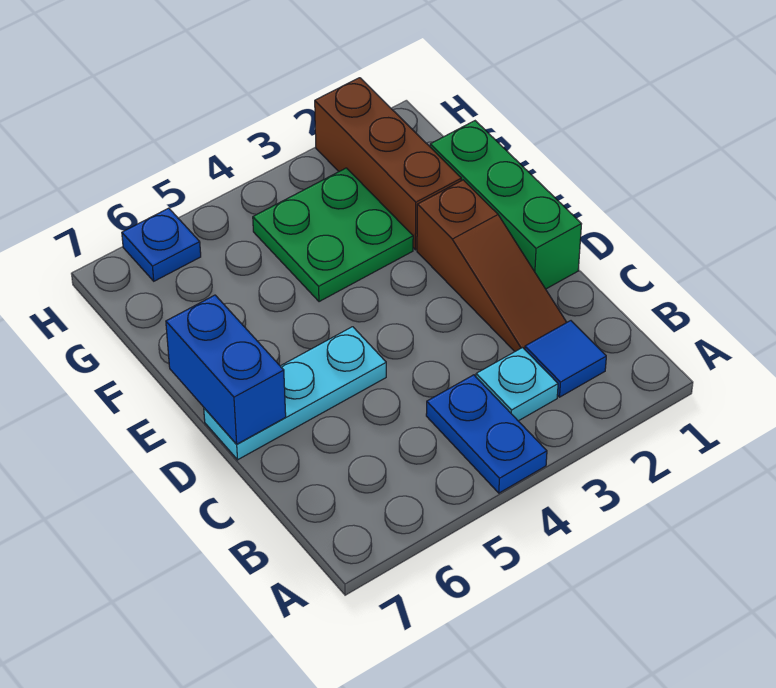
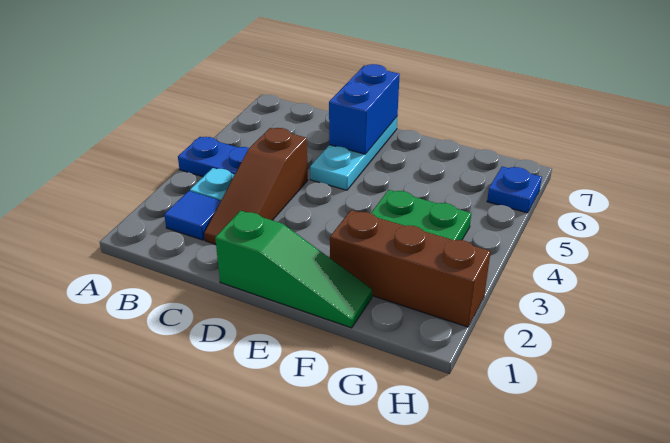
brown 1x3 slope [417,180,567,351] -> brown 1x3 slope turned to [204,128,308,244]
green 1x3 brick [430,121,581,289] -> green 1x3 slope [215,211,372,328]
blue 1x2 brick [166,295,286,444] -> blue 1x2 brick turned to [329,64,400,154]

